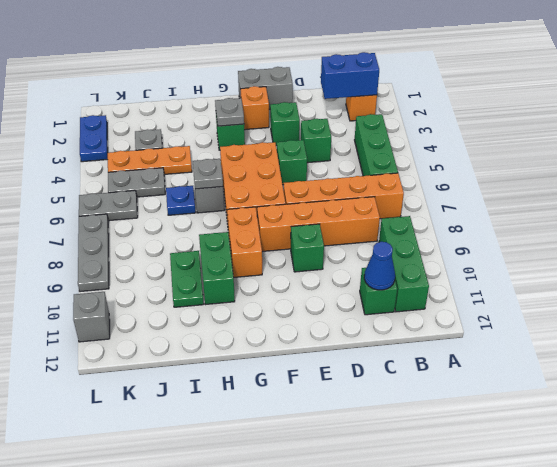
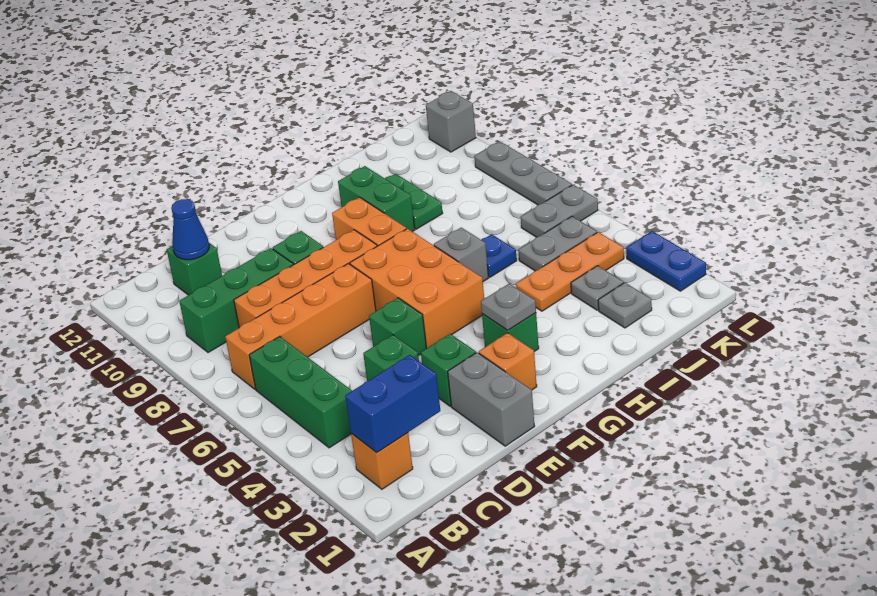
green 1x3 brick [379,216,429,312] -> green 1x3 brick turned to [179,248,293,353]
grey 1x2 brick [238,67,293,109] -> grey 1x2 brick turned to [448,353,535,446]
grey 1x1 plate [193,159,223,189] -> grey 1x1 plate moved to [598,283,652,328]

